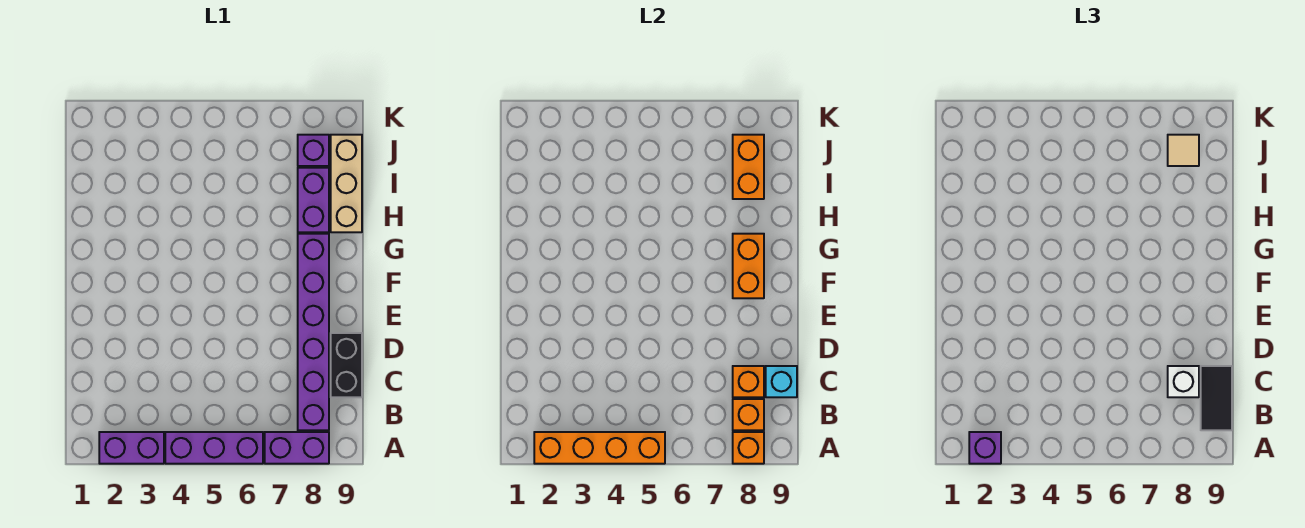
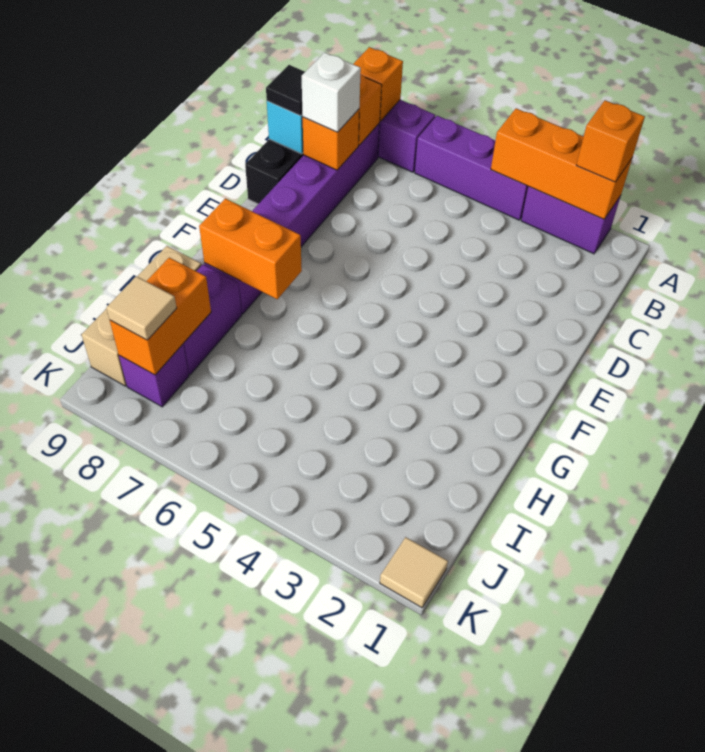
orange 1x4 brick [534,432,665,464] -> orange 1x3 brick [491,108,632,219]
purple 1x1 brick [969,432,1001,464] -> orange 1x1 brick [577,100,645,182]
black 1x2 tile [1201,366,1232,430] -> black 1x1 tile [266,65,305,116]
orange 1x2 brick [733,234,764,298] -> orange 1x2 brick turned to [199,198,302,299]
none -> tan 1x1 tile [380,537,448,608]

